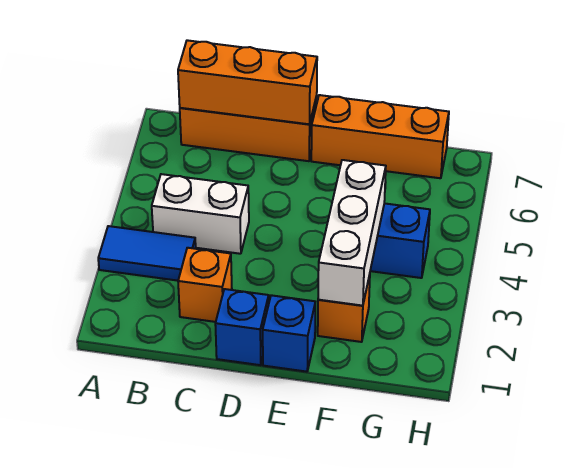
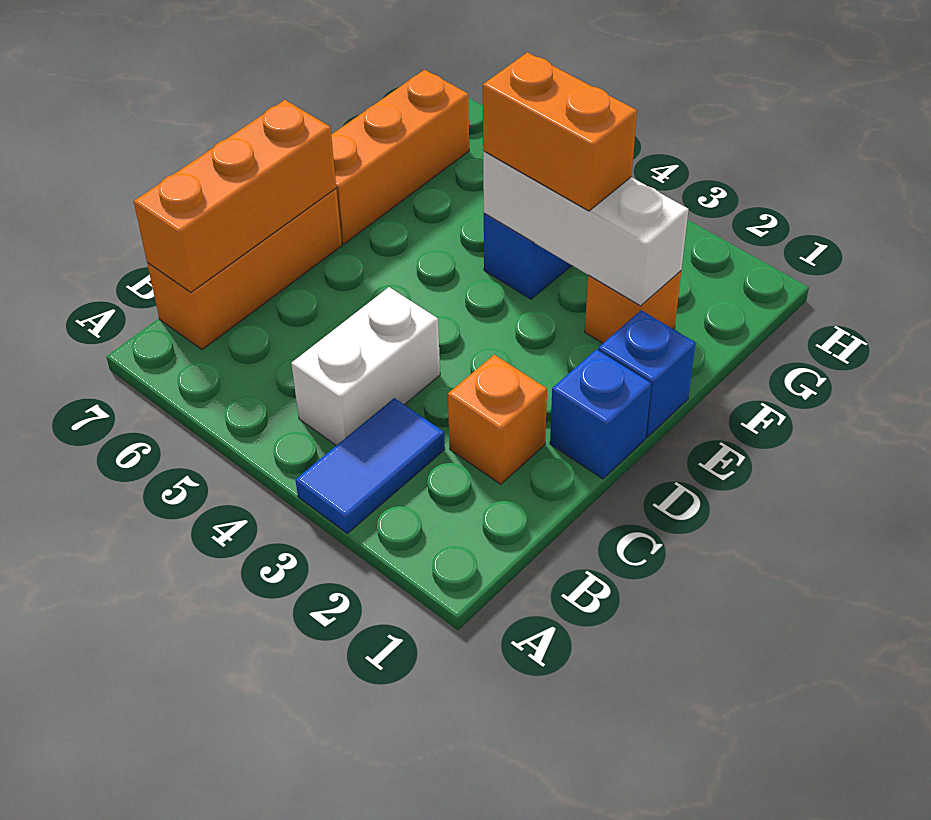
none -> orange 1x2 brick [483,52,637,211]

